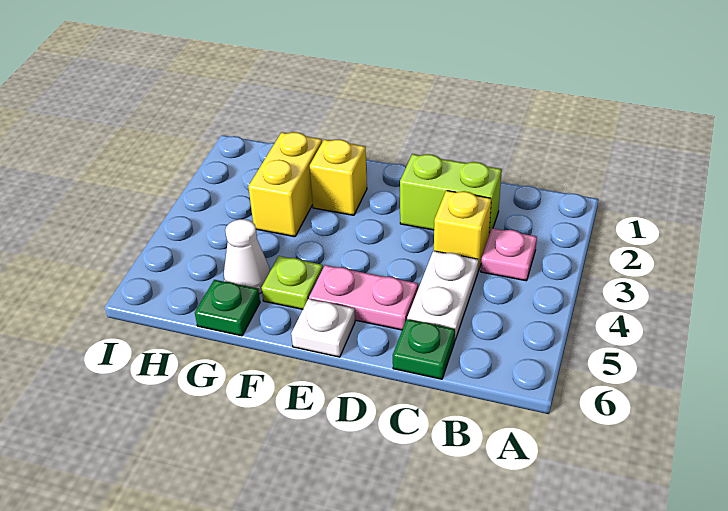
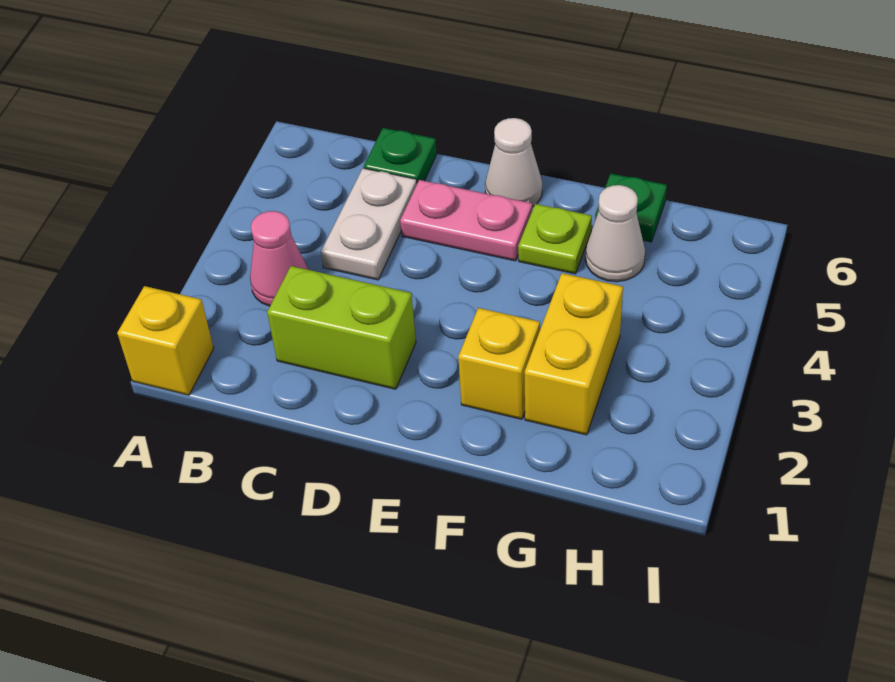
pink 1x1 plate [481,228,537,281] -> pink 1x1 cone [250,211,308,306]
yellow 1x1 brick [434,191,491,271] -> yellow 1x1 brick moved to [117,286,214,395]
white 1x1 plate [291,299,355,357] -> white 1x1 cone [485,118,542,207]

